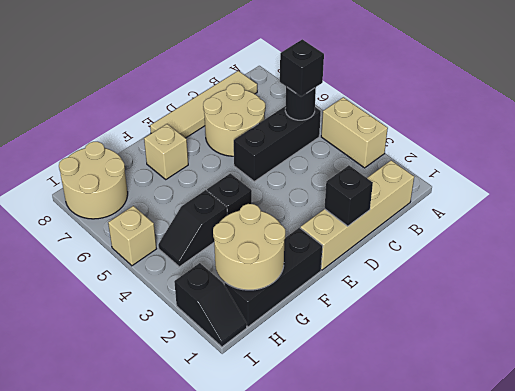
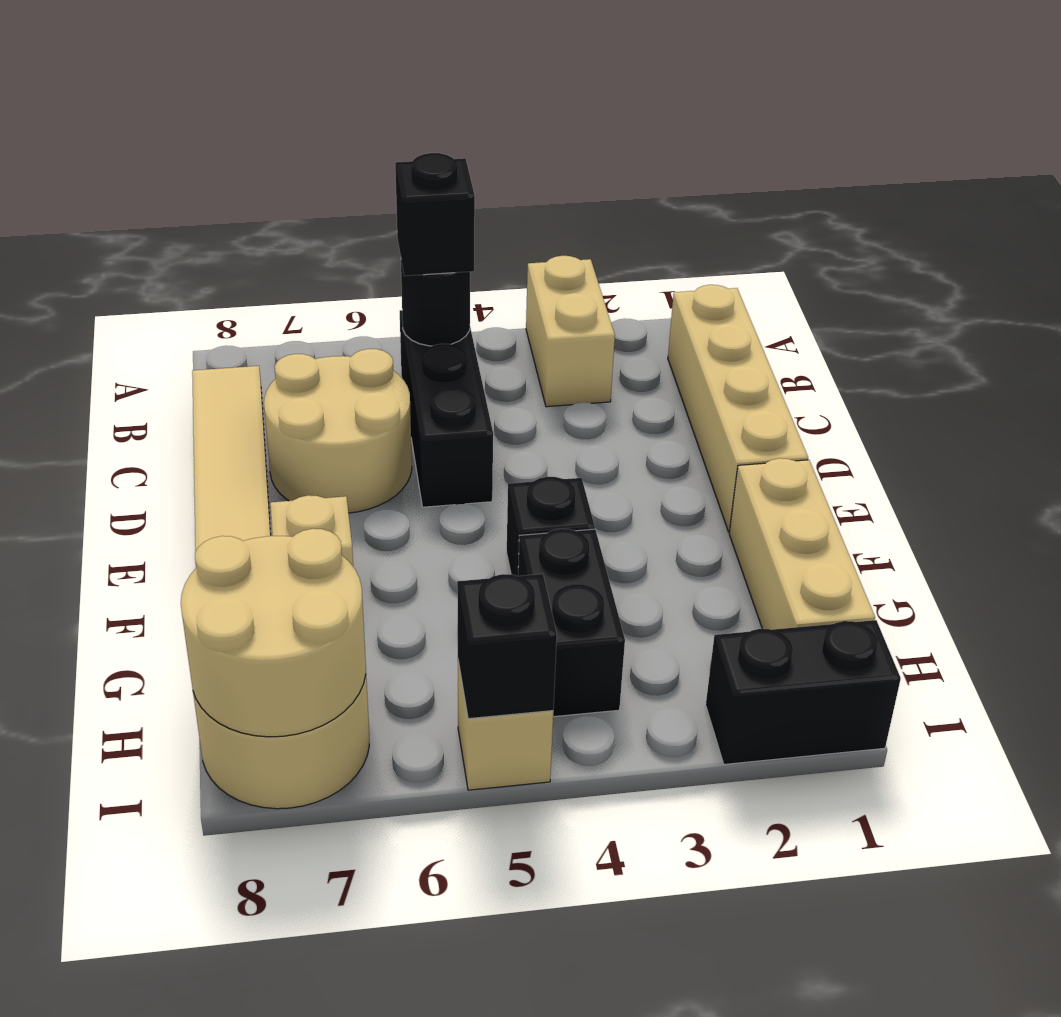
tan 1x2 brick [321,97,388,168] -> tan 1x2 brick turned to [526,256,615,407]
black 1x1 brick [324,166,373,226] -> black 1x1 brick moved to [457,574,557,719]
black 1x3 brick [225,228,323,327] -> tan 1x3 brick [729,458,875,630]
tan 2x2 round brick [213,204,285,290] -> tan 2x2 round brick moved to [181,529,366,737]
black 1x2 slope [158,190,227,267] -> black 1x2 brick [518,529,625,717]
black 1x2 slope [174,263,247,347] -> black 1x2 brick [706,620,901,764]

